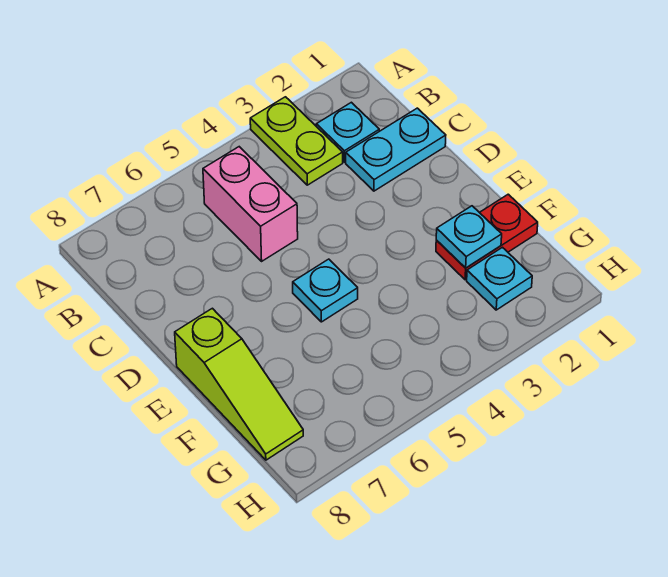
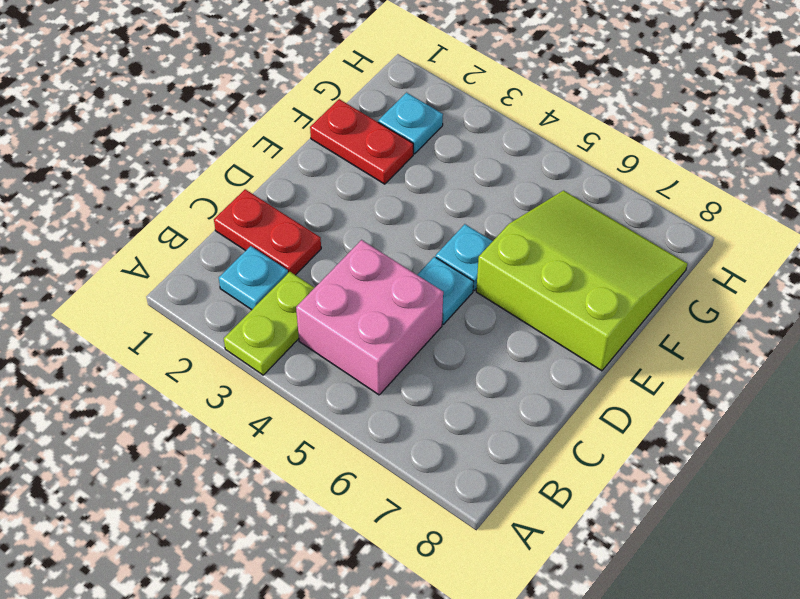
pink 1x2 brick [203,147,298,261] -> pink 2x2 brick [296,240,443,395]
cyan 1x2 plate [346,108,446,191] -> red 1x2 plate [214,189,321,275]
lime 1x3 slope [175,308,303,460] -> lime 3x3 slope [476,191,687,371]
cyan 1x1 plate [436,206,502,268] -> cyan 1x1 plate moved to [417,257,474,324]

